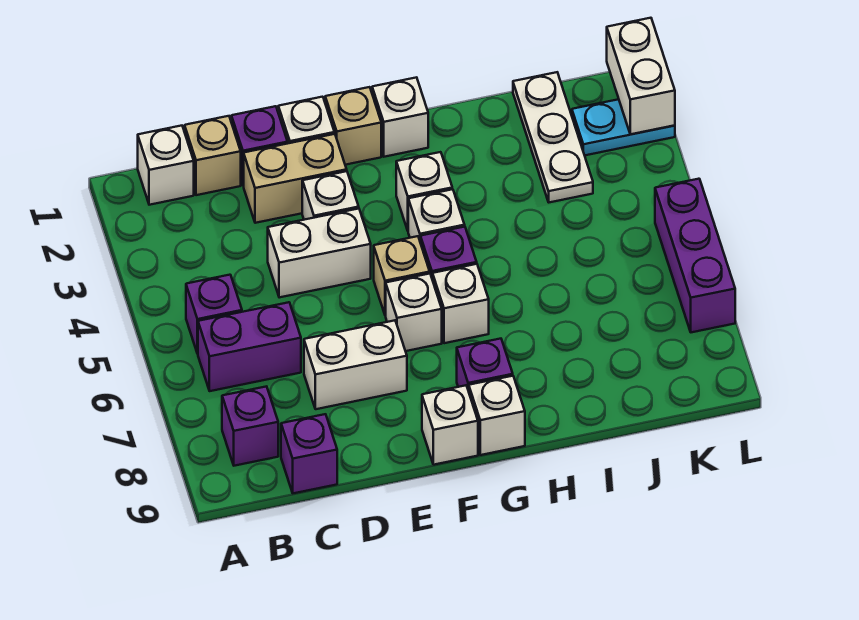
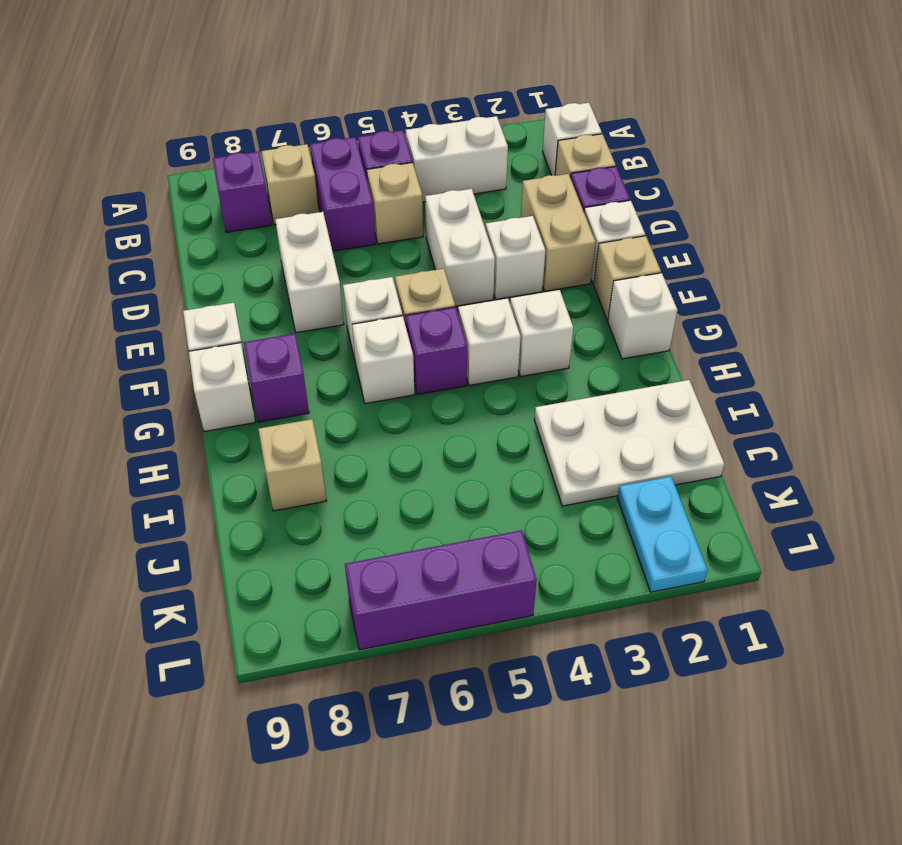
none -> tan 1x1 brick [262,144,319,225]
none -> tan 1x1 brick [367,163,423,244]
purple 1x1 brick [281,414,337,493] -> none
none -> tan 1x1 brick [258,419,326,511]
white 1x3 plate [513,72,593,202] -> white 2x3 plate [534,380,724,506]
white 1x2 brick [607,18,675,134] -> white 1x2 brick moved to [405,116,508,202]

